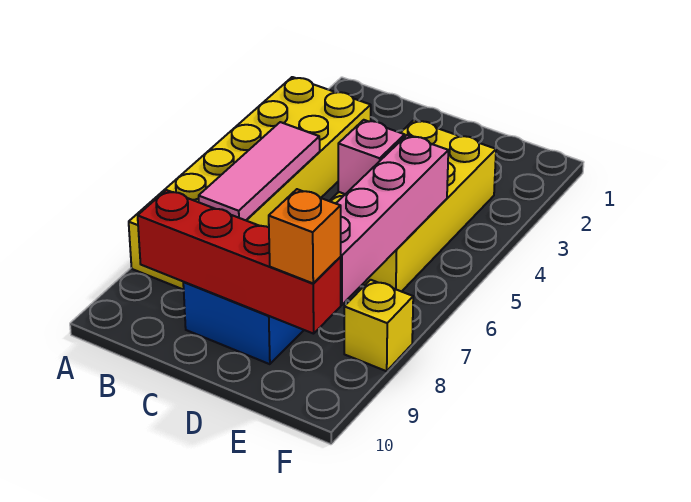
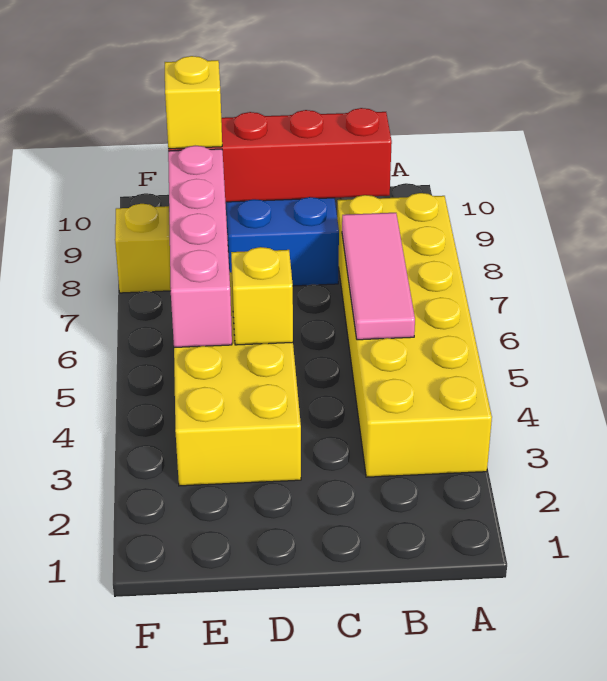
pink 1x1 brick [338,120,405,194] -> yellow 1x1 brick [231,247,293,345]
orange 1x1 brick [269,189,341,283] -> yellow 1x1 brick [165,56,222,149]

